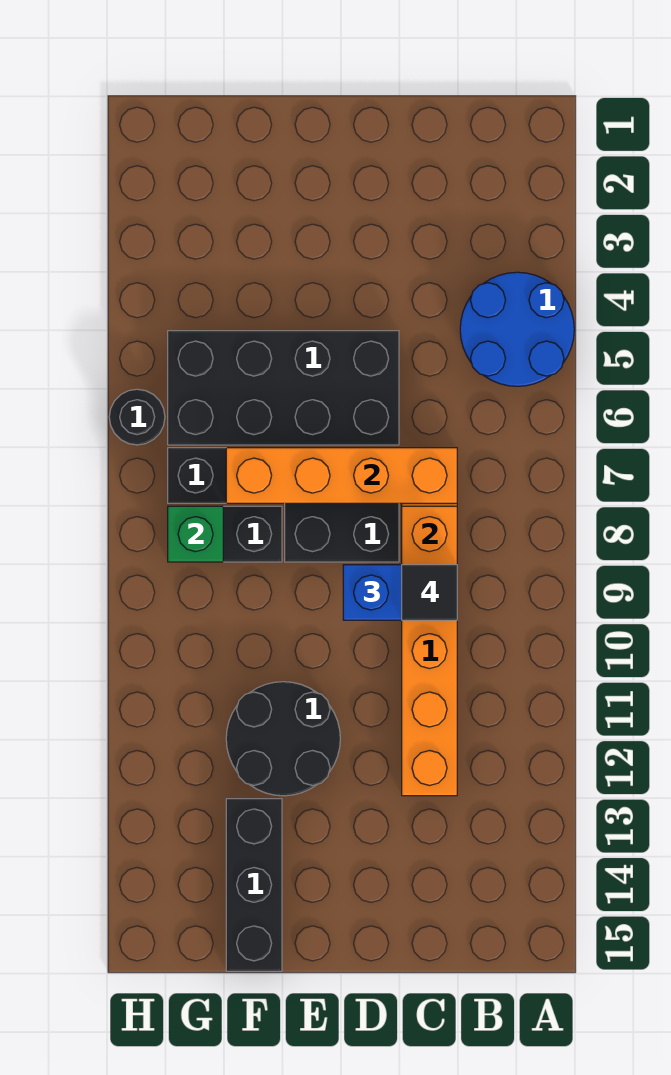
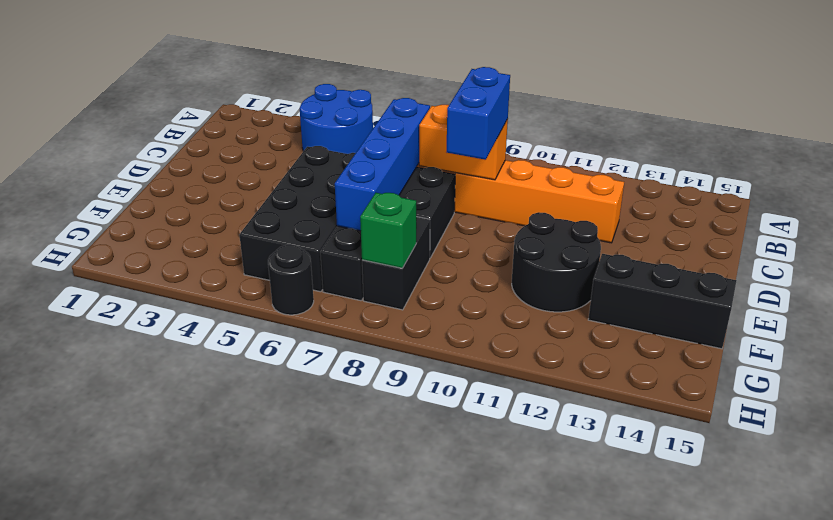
orange 1x4 brick [226,448,457,503] -> blue 1x4 brick [335,98,430,231]
black 1x1 tile [402,565,457,620] -> none

